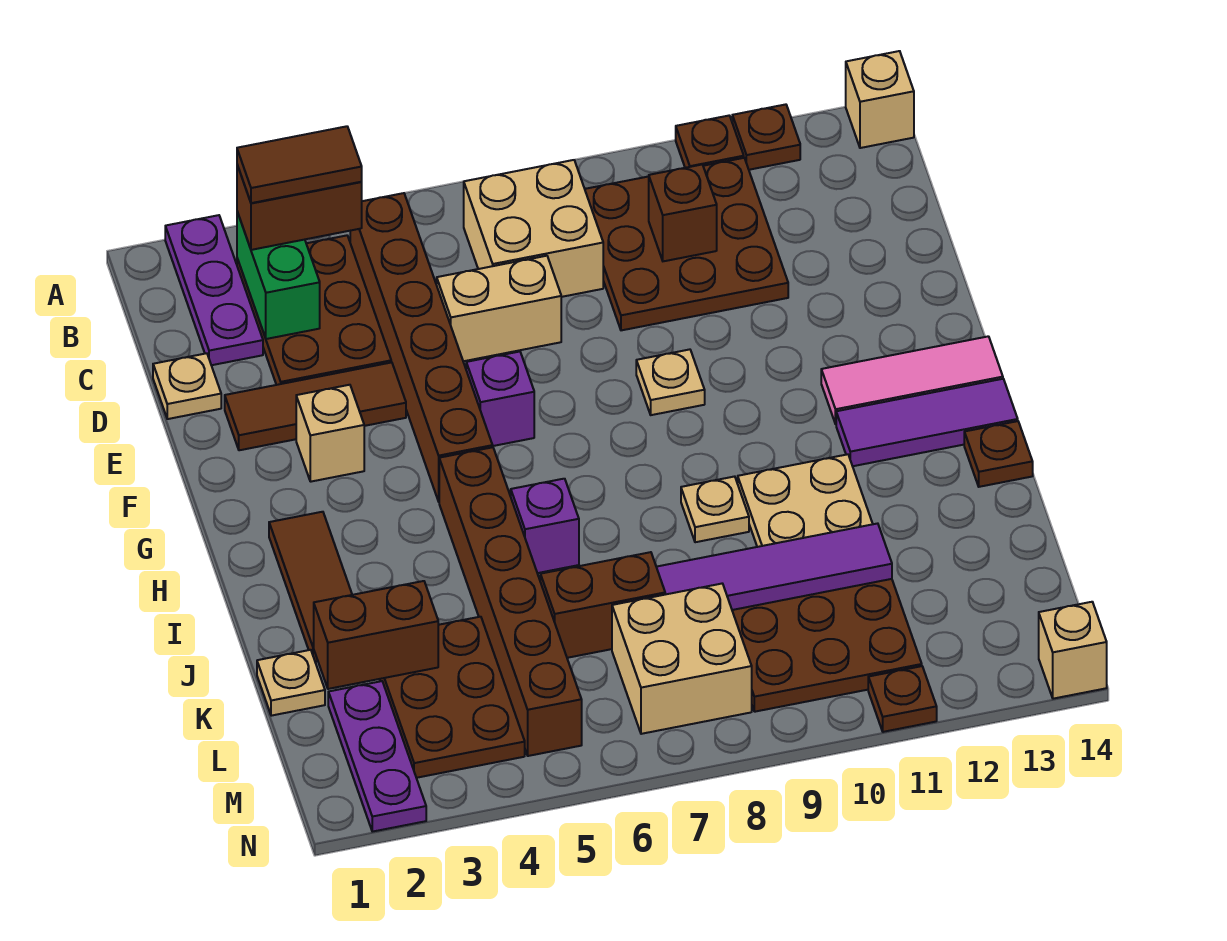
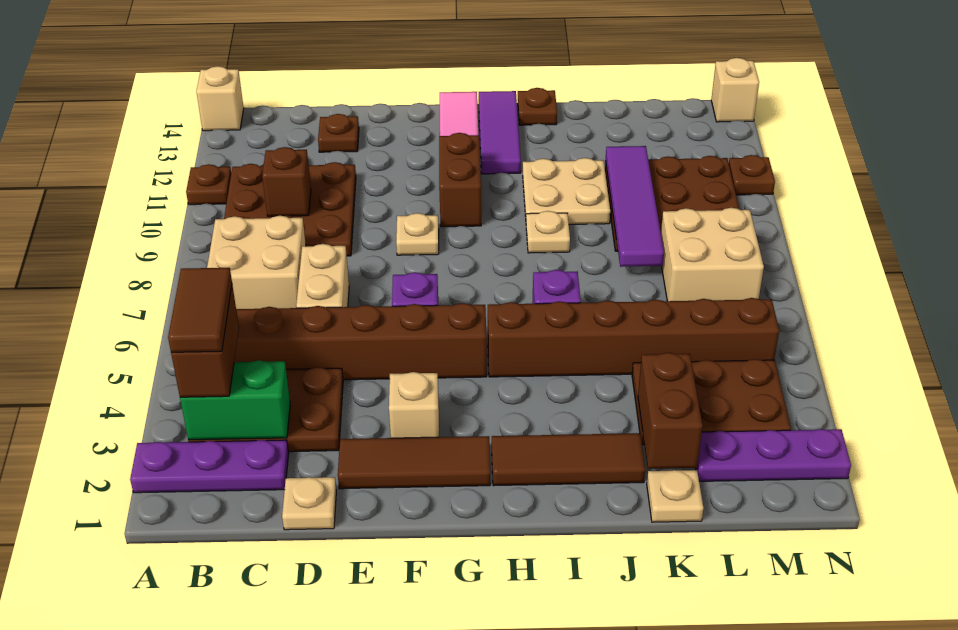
brown 1x1 plate [732,104,800,170] -> brown 1x1 plate moved to [318,114,359,152]
brown 1x3 tile [225,362,406,450] -> brown 1x3 tile turned to [338,436,490,489]
brown 1x2 brick [540,552,665,658] -> brown 1x2 brick moved to [439,133,481,227]

